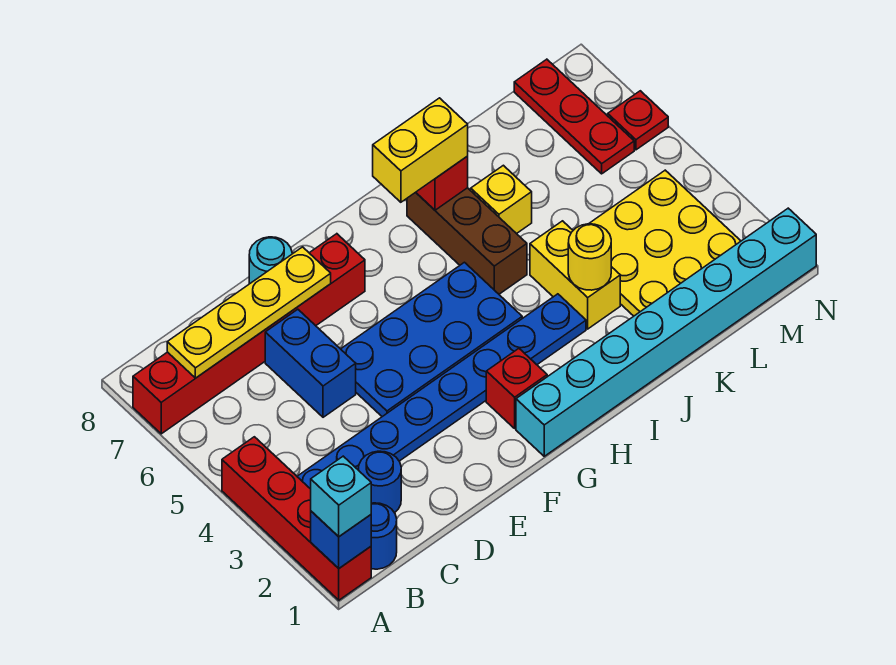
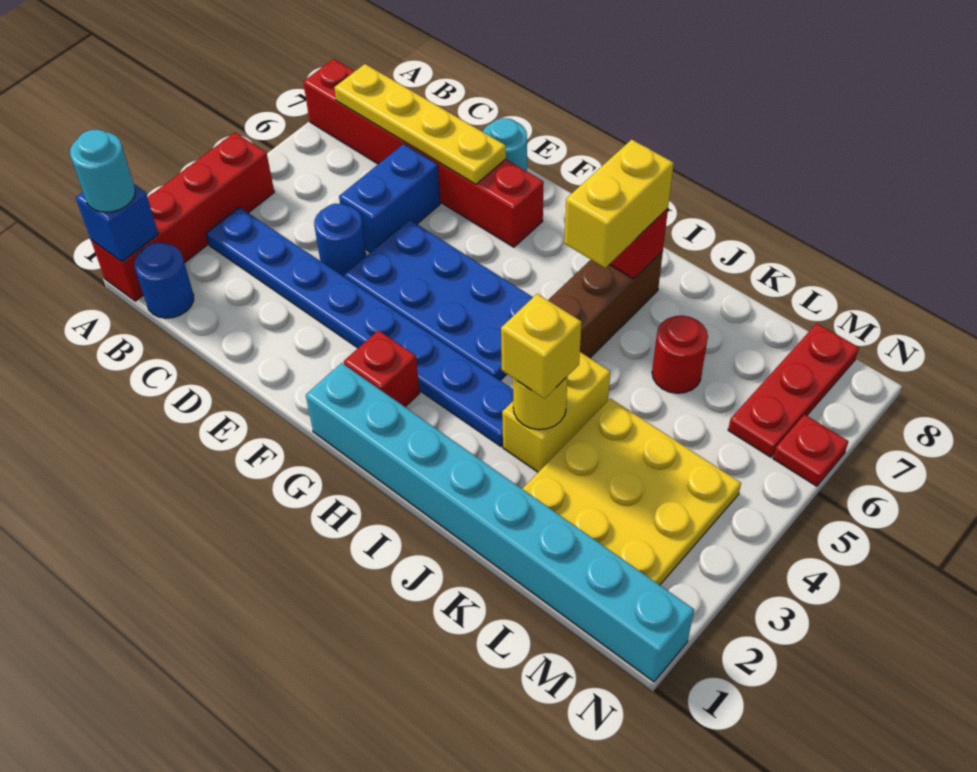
cyan 1x1 brick [311,456,371,537] -> cyan 1x1 round brick [70,130,135,212]
blue 1x1 round brick [358,451,401,513] -> blue 1x1 round brick moved to [314,204,366,277]
yellow 1x2 brick [373,98,468,202] -> yellow 1x2 brick turned to [564,140,674,268]
yellow 1x1 brick [471,165,532,234] -> yellow 1x1 brick moved to [501,294,581,399]
none -> red 1x1 round brick [652,315,708,393]

